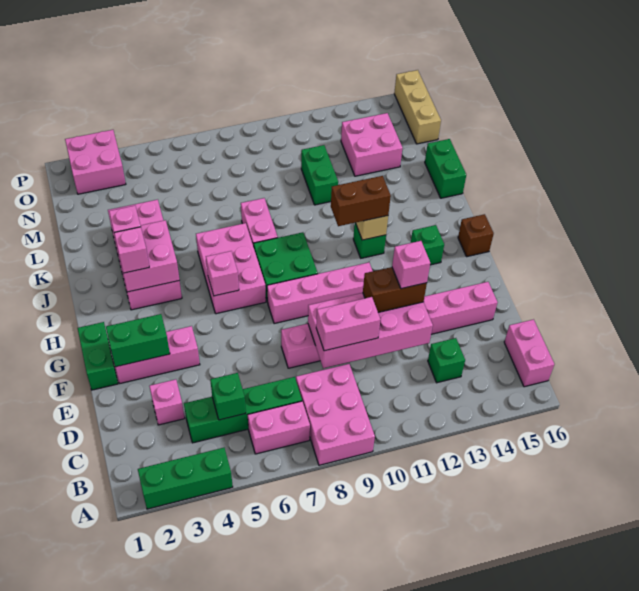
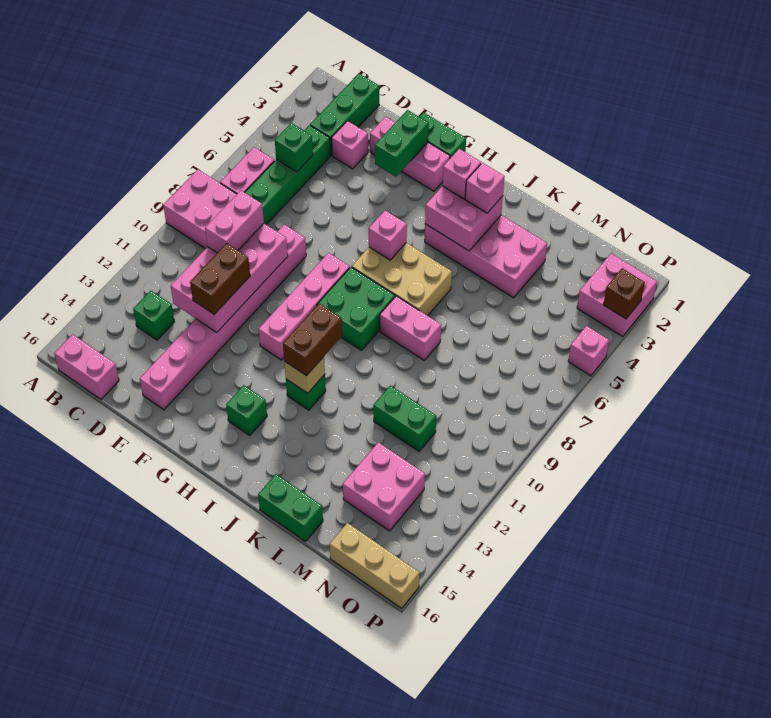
green 1x3 brick [138,448,233,509] -> green 1x3 brick moved to [310,74,379,155]
pink 1x1 brick [392,241,430,289] -> pink 1x1 brick moved to [568,326,609,376]
pink 1x3 brick [115,326,200,384] -> pink 1x3 brick turned to [370,117,450,191]
pink 2x3 brick [196,223,266,314] -> tan 2x3 brick [352,243,452,316]
brown 1x1 brick [458,214,494,257] -> brown 1x1 brick moved to [603,269,645,319]

